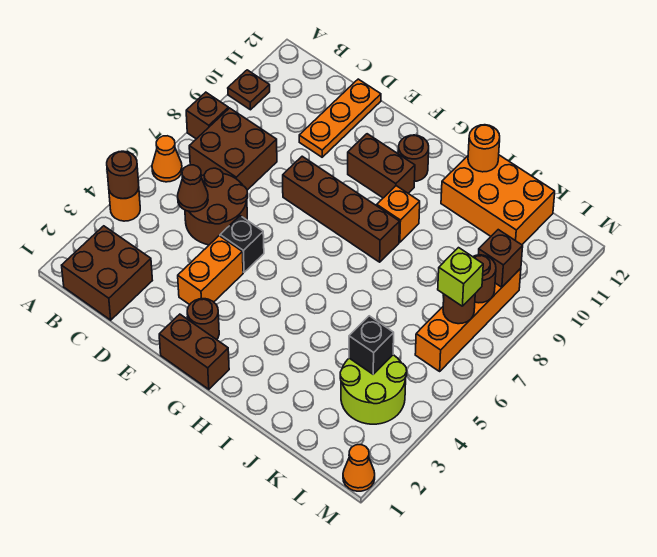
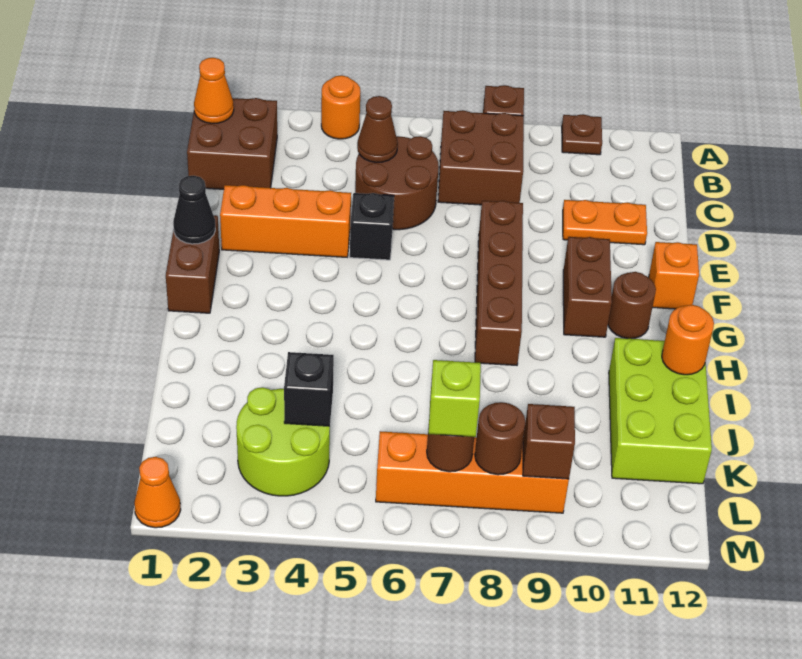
brown 1x1 round brick [107,151,139,199] -> none
orange 1x1 cone [152,136,182,182] -> orange 1x1 cone moved to [194,58,234,123]
orange 1x3 plate [299,79,381,157] -> orange 1x2 plate [563,200,647,245]
orange 1x2 brick [178,236,243,305] -> orange 1x3 brick [220,185,351,257]
none -> black 1x1 cone [173,176,215,244]
brown 1x1 round brick [187,299,219,340] -> none
orange 1x1 brick [377,186,420,242] -> orange 1x1 brick moved to [649,242,699,309]
orange 2x3 brick [441,155,555,245] -> lime 2x3 brick [609,338,712,484]

